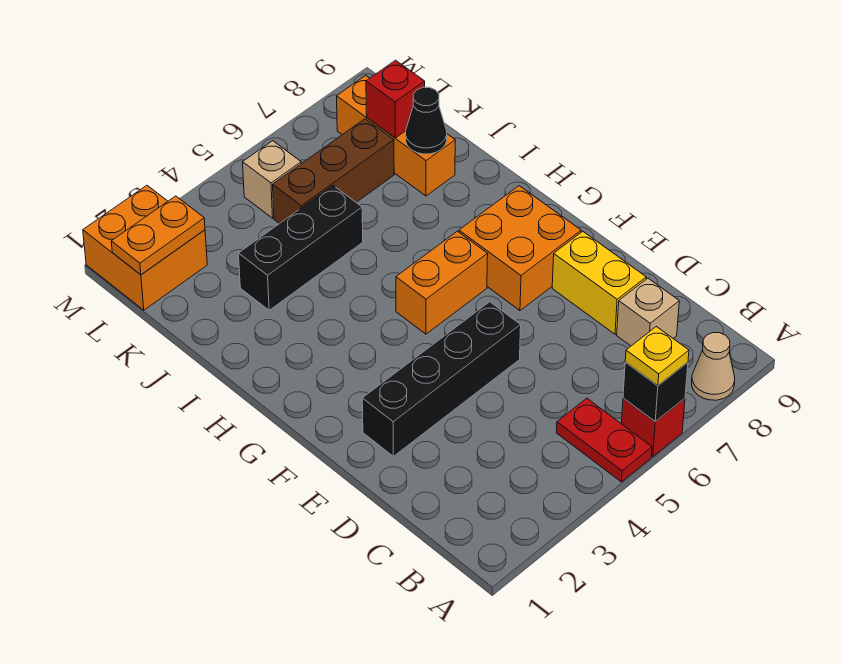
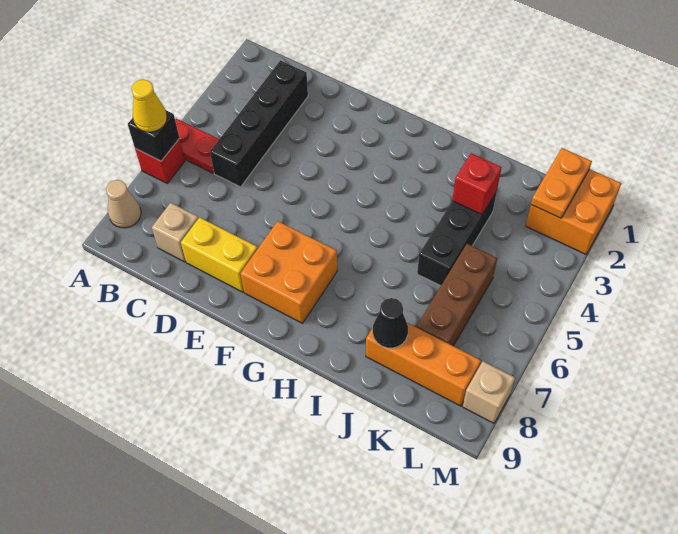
yellow 1x1 plate [625,327,689,386] -> yellow 1x1 cone [131,80,167,132]
black 1x4 brick [362,302,521,456] -> black 1x4 brick moved to [210,61,308,187]
orange 1x2 brick [396,231,488,334] -> none
red 1x1 brick [366,60,425,138] -> red 1x1 brick moved to [452,153,502,215]
tan 1x1 brick [243,141,301,218] -> tan 1x1 brick moved to [463,361,515,423]

